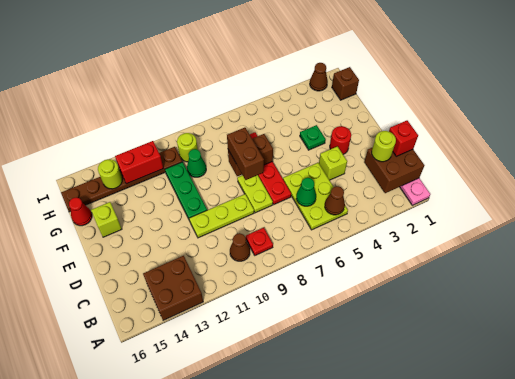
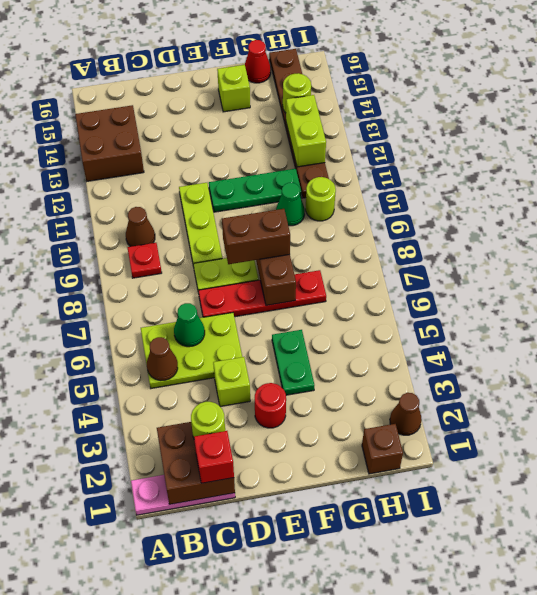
green 1x1 plate [300,125,326,150] -> green 1x2 plate [272,330,314,395]
red 1x2 brick [115,141,163,184] -> lime 1x2 brick [286,95,326,167]

